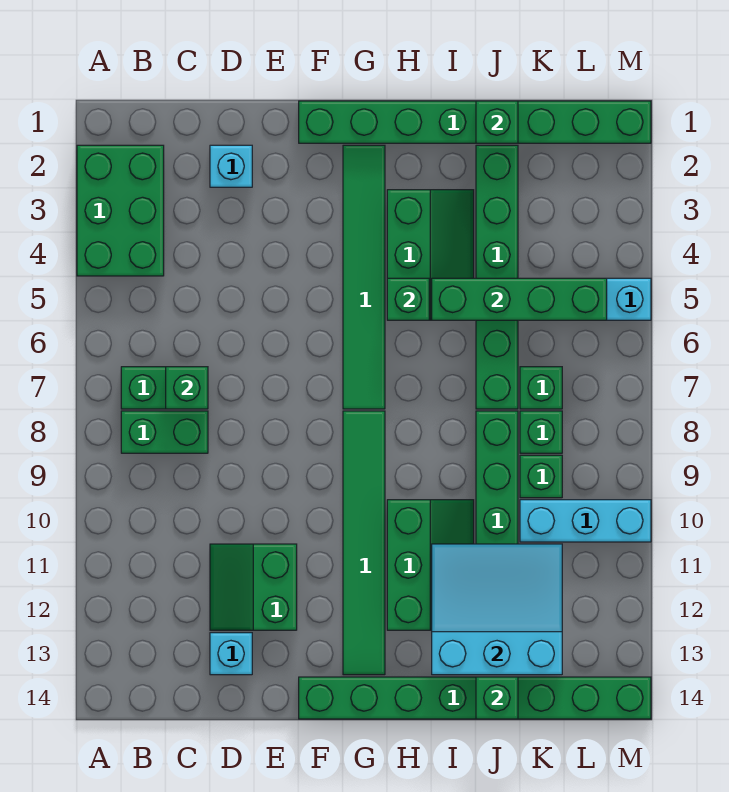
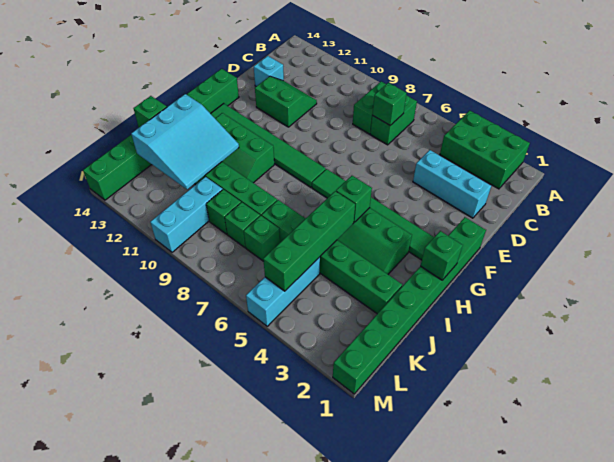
cyan 1x1 brick [210,145,252,187] -> cyan 1x3 brick [413,150,491,218]
green 1x1 brick [476,101,518,143] -> green 1x1 brick moved to [421,231,463,280]

